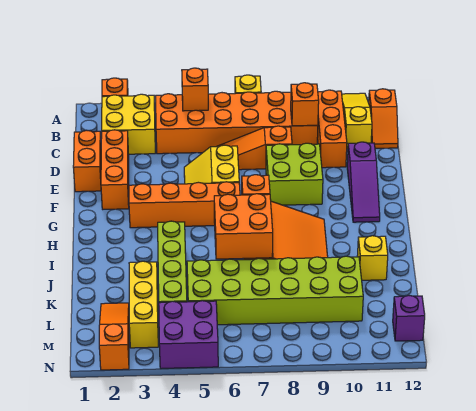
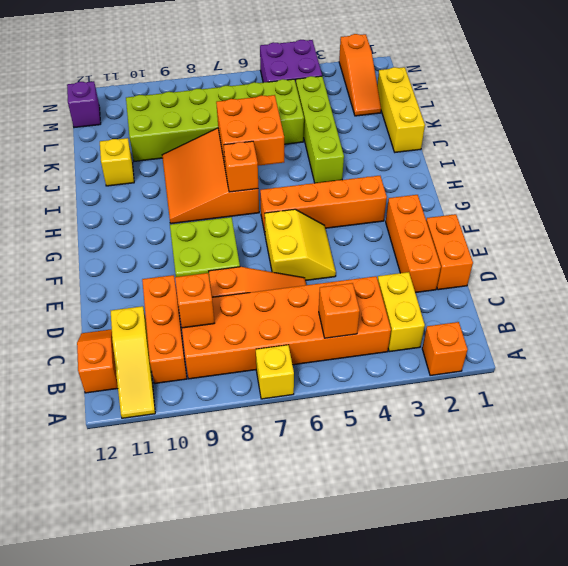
yellow 2x2 brick [102,94,156,154] -> yellow 1x2 brick [378,272,425,352]
purple 1x3 slope [347,142,380,222] -> none
yellow 1x3 brick [129,261,158,348] -> yellow 1x3 brick moved to [377,67,425,152]

